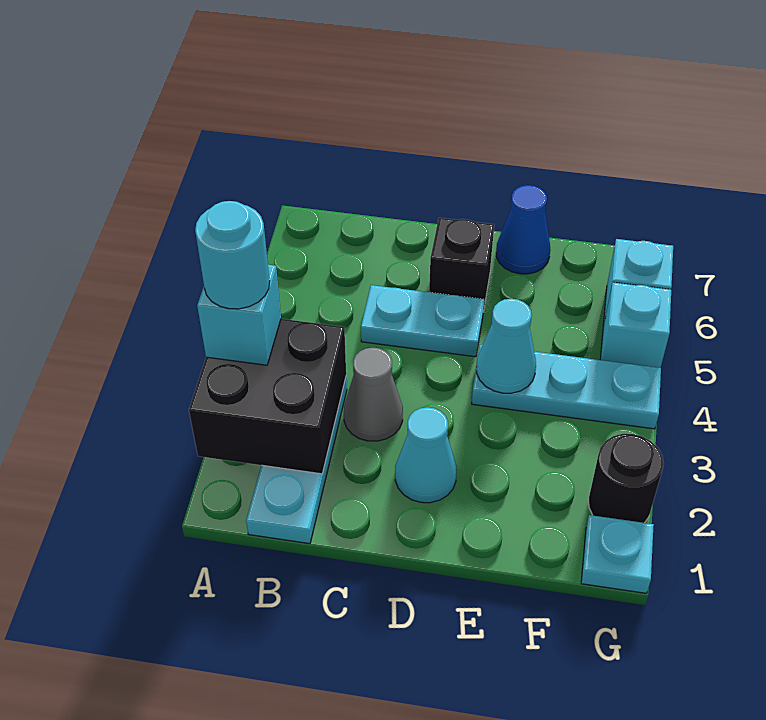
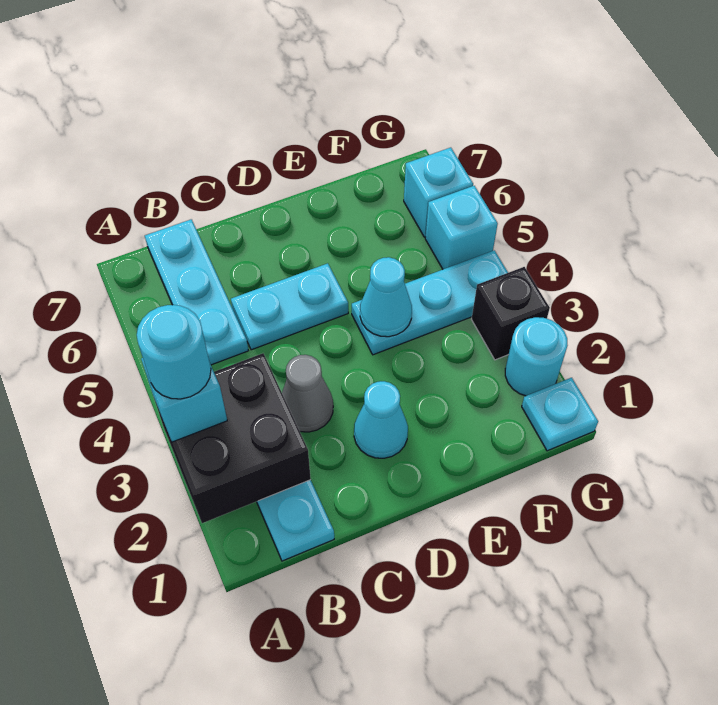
none -> cyan 1x3 plate [145,219,249,365]
black 1x1 brick [429,218,494,312] -> black 1x1 brick moved to [472,267,550,360]
blue 1x1 cone [496,185,550,274] -> none
black 1x1 round brick [588,434,664,523] -> cyan 1x1 round brick [505,317,568,396]

